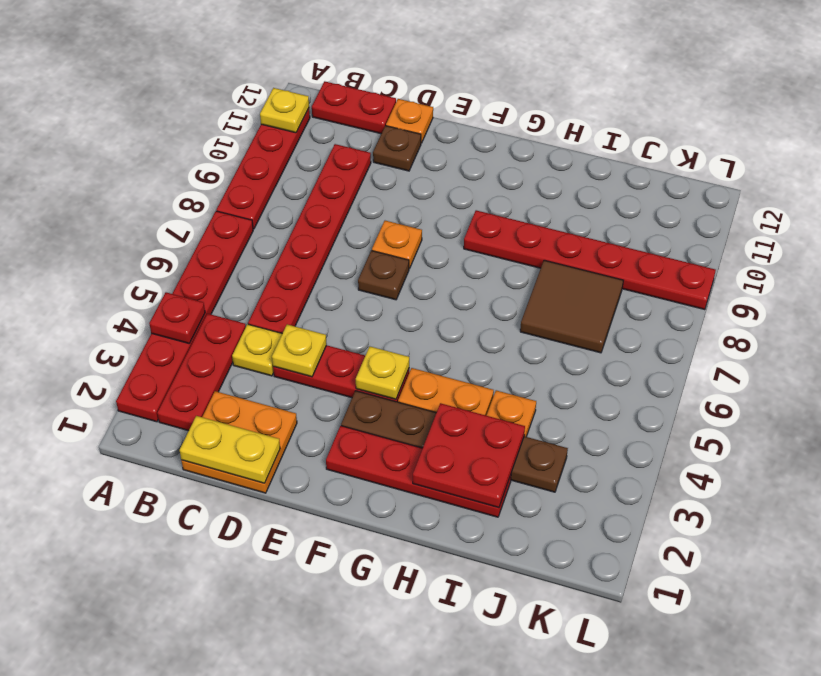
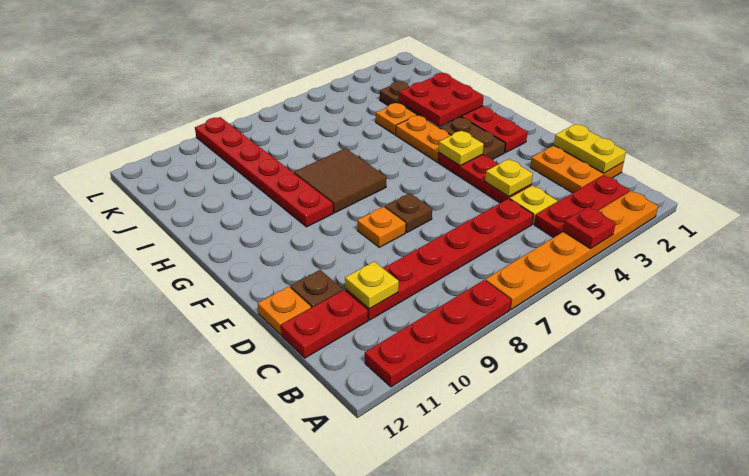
red 1x6 plate [116,211,253,422] -> orange 1x6 plate [485,191,658,310]
yellow 1x1 plate [260,88,309,133] -> yellow 1x1 plate moved to [345,262,399,309]
red 1x2 plate [312,81,396,134] -> red 1x2 plate turned to [281,290,368,358]
brown 2x2 tile [520,260,623,353] -> brown 2x2 tile moved to [294,148,386,213]

